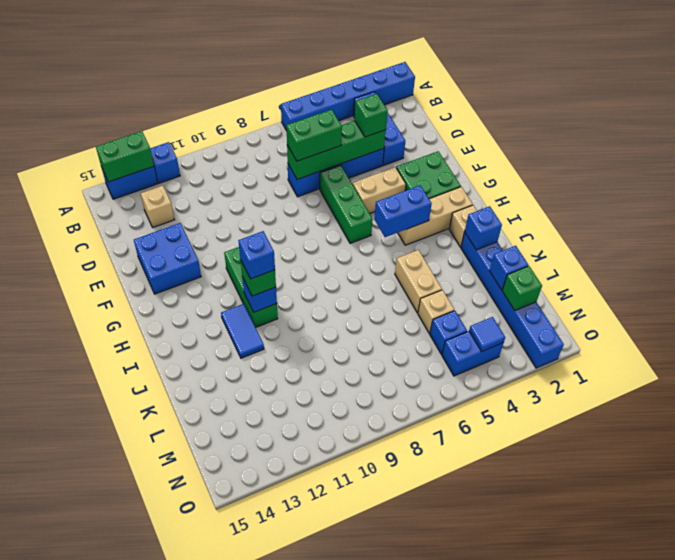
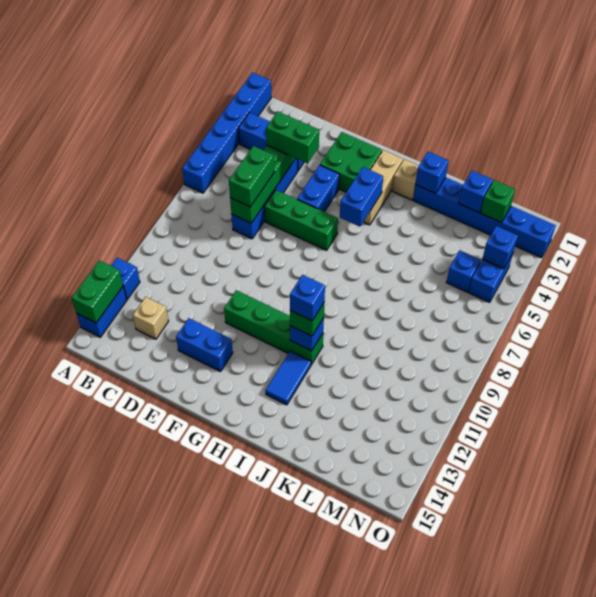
green 1x1 brick [355,94,388,137] -> green 1x2 brick [266,111,319,163]
blue 2x2 brick [134,223,201,294] -> blue 1x2 brick [176,318,233,372]
tan 1x2 brick [352,167,406,214] -> blue 1x2 brick [297,165,339,212]
green 1x3 brick [224,247,278,328] -> green 1x4 brick [224,290,323,365]
blue 1x2 tile [221,304,264,358] -> blue 1x2 tile turned to [265,351,311,405]
tan 1x2 brick [395,250,442,313] -> none
tan 1x1 brick [418,290,454,333] -> none
blue 1x1 tile [469,317,505,352] -> blue 1x1 brick [483,226,518,269]

